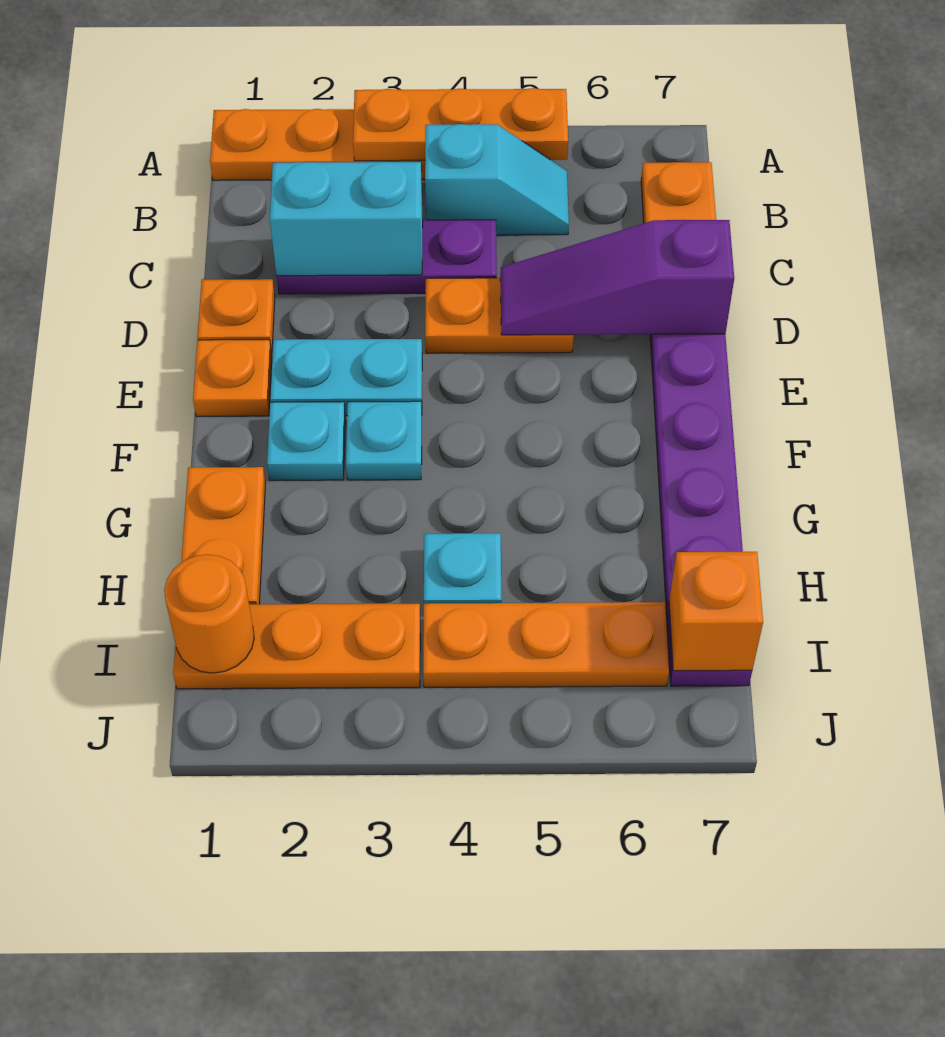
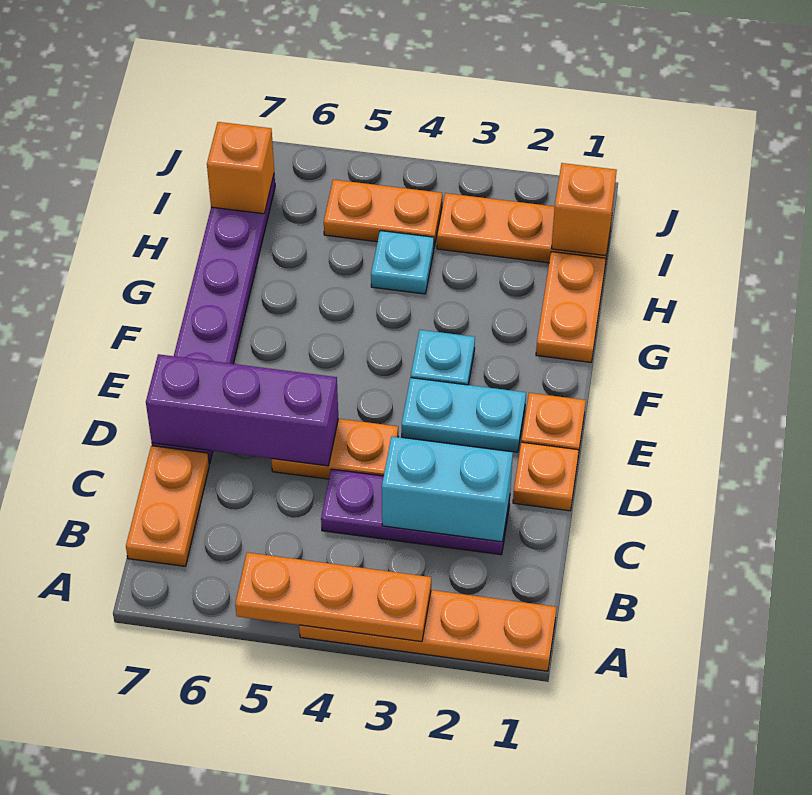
cyan 1x2 slope [425,124,569,235] -> none
purple 1x3 slope [500,220,734,335] -> purple 1x3 brick [146,354,338,466]
cyan 1x1 plate [267,402,345,480] -> none
orange 1x1 round brick [164,554,254,673] -> orange 1x1 brick [551,163,617,256]
orange 1x3 plate [423,602,669,687] -> orange 1x2 plate [324,180,442,247]

